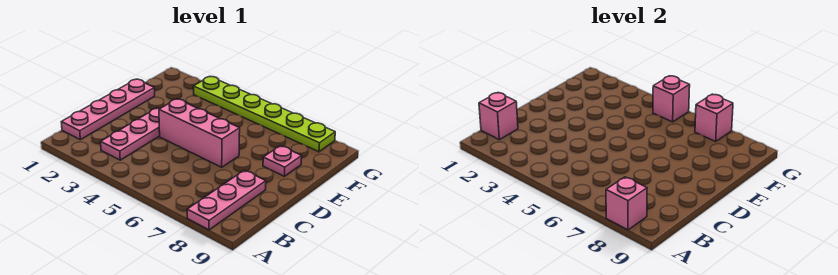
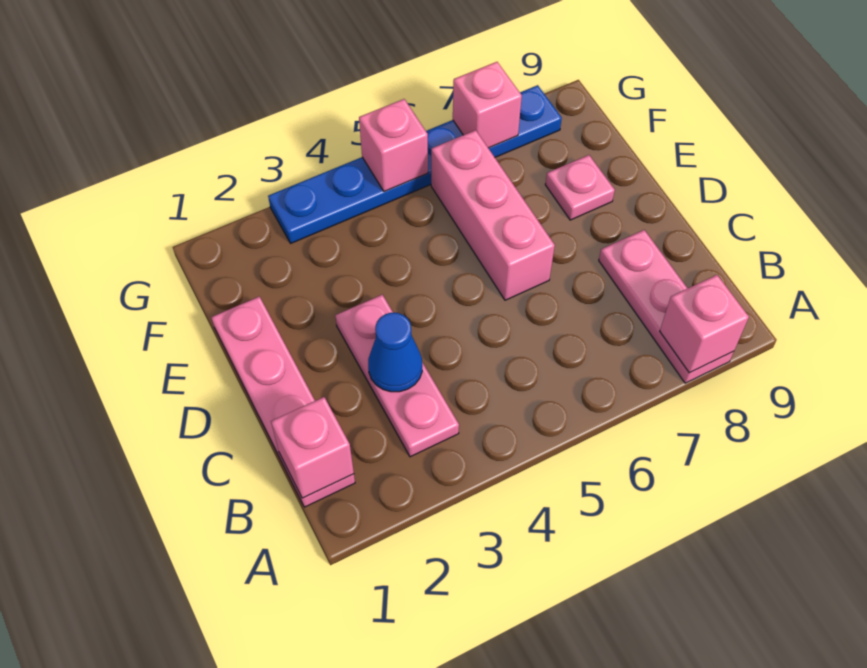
none -> blue 1x1 cone [368,313,422,392]
pink 1x3 brick [159,99,240,167] -> pink 1x3 brick turned to [431,130,555,300]
lime 1x6 plate [193,77,335,152] -> blue 1x6 plate [268,85,562,243]

